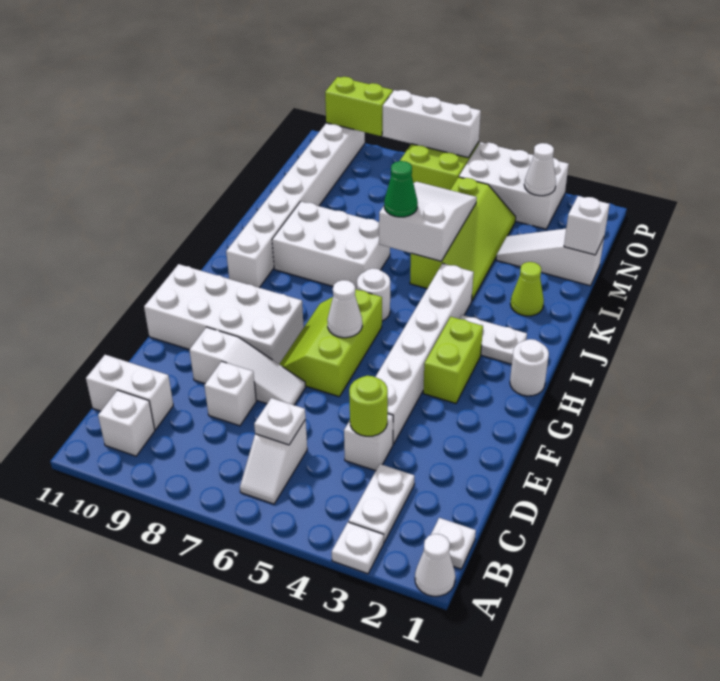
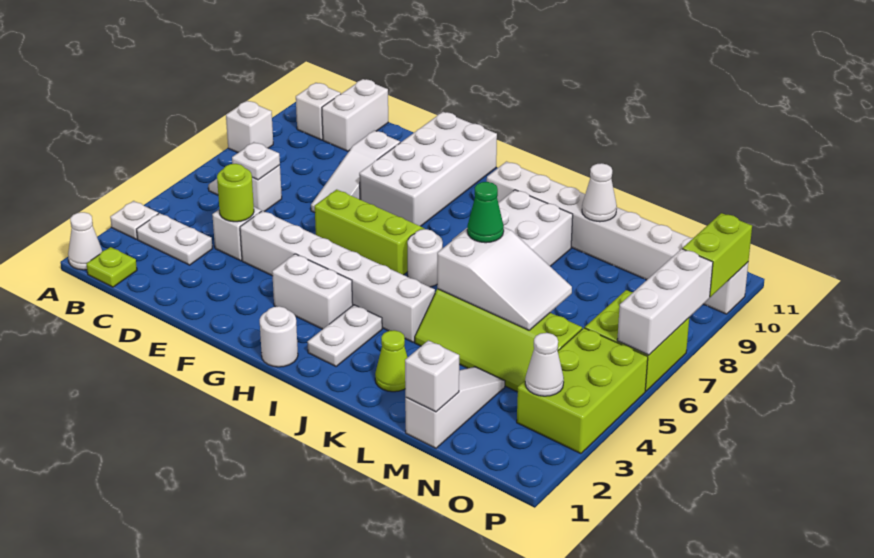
white 1x1 plate [431,518,476,569] -> lime 1x1 plate [87,247,137,287]
white 1x1 brick [204,361,256,426] -> white 1x1 brick moved to [226,101,273,153]
lime 1x2 brick [423,317,483,404] -> white 1x2 brick [272,254,353,329]
white 1x1 cone [327,280,362,338] -> white 1x1 cone moved to [582,163,617,222]
white 2x3 brick [459,142,569,229] -> lime 2x3 brick [517,328,648,454]

